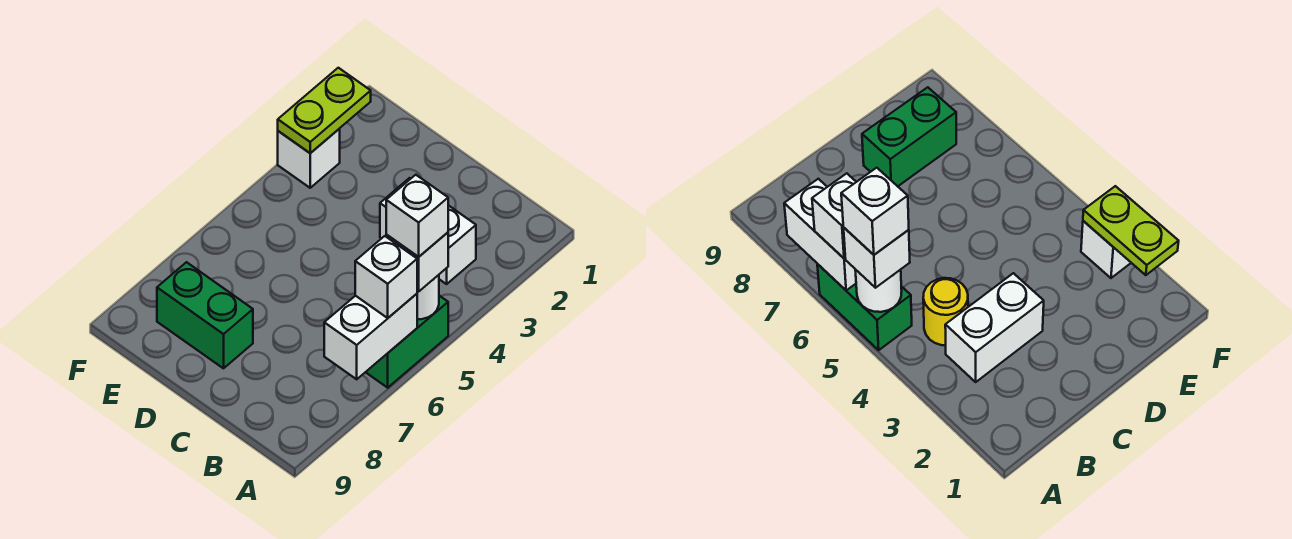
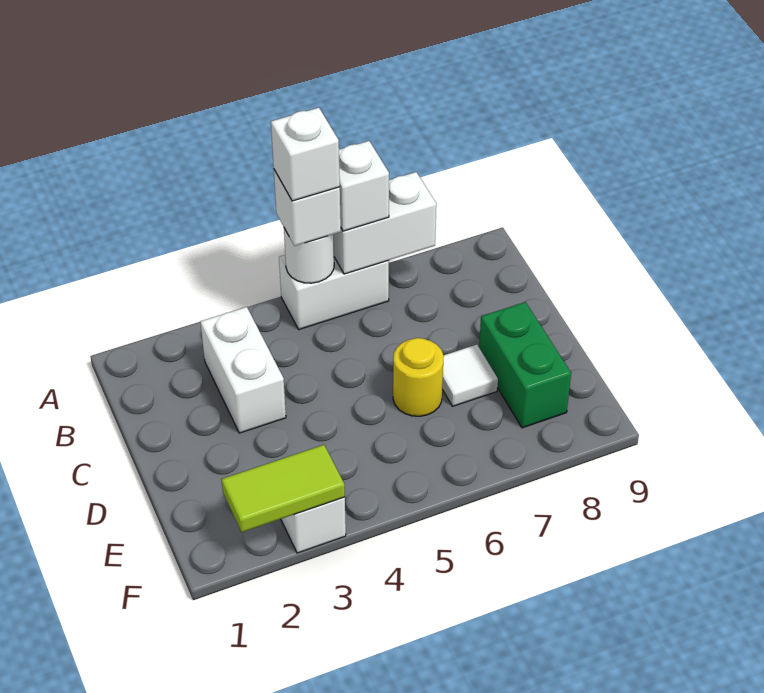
green 1x2 brick [366,296,448,388] -> white 1x2 brick [279,255,389,329]
yellow 1x1 round brick [923,278,968,345] -> yellow 1x1 round brick moved to [393,338,444,416]
none -> white 1x1 tile [442,345,498,406]
lime 1x2 plate [278,68,371,153] -> lime 1x2 tile [222,445,345,532]

